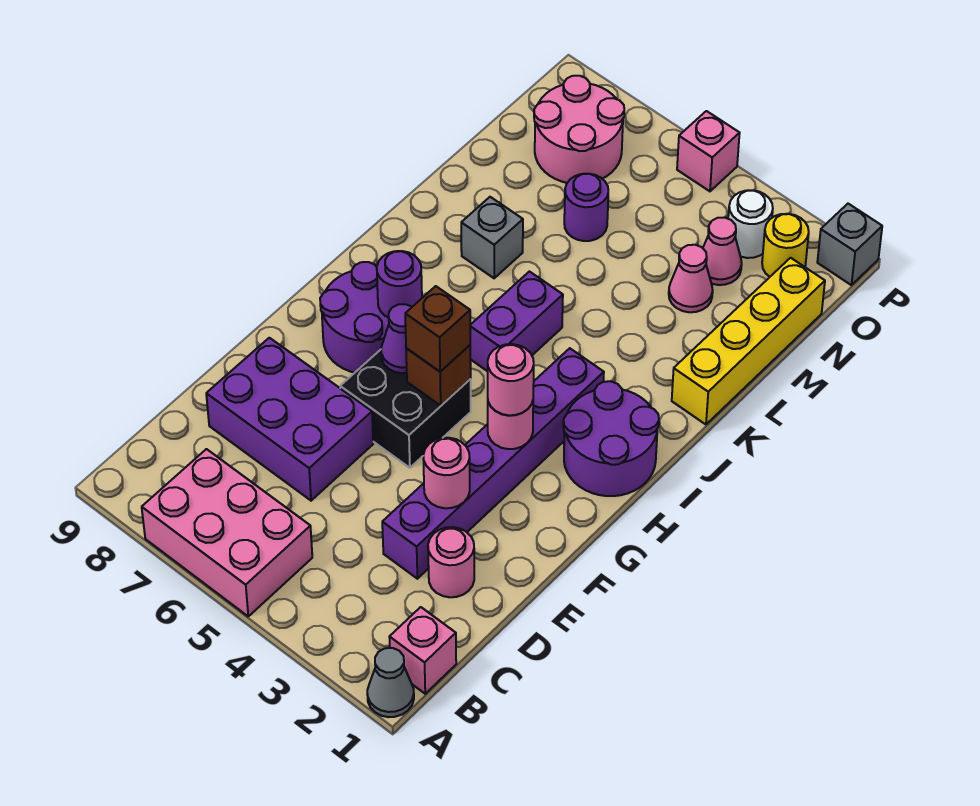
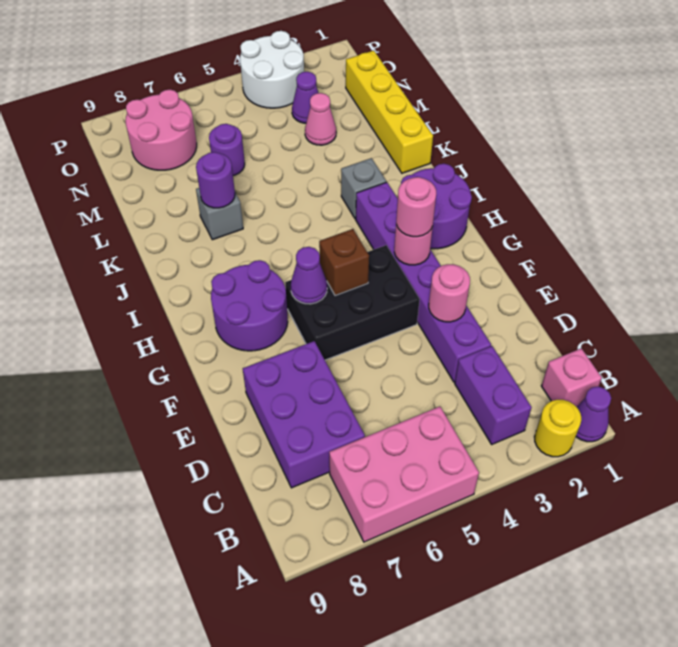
grey 1x1 cone [367,648,414,717] -> purple 1x1 cone [576,386,611,442]
pink 1x1 round brick [428,527,474,597] -> none
purple 2x3 brick [206,338,373,501] -> purple 2x3 brick turned to [243,341,365,488]
black 2x2 brick [340,350,471,468] -> black 2x3 brick [285,245,420,360]
brown 1x1 brick [405,286,470,372] -> none
purple 1x1 round brick [377,251,422,318] -> purple 1x1 round brick moved to [196,152,235,208]
purple 1x2 brick [470,272,563,371] -> purple 1x2 brick moved to [455,346,532,444]
pink 1x1 cone [703,217,742,285] -> purple 1x1 cone [292,72,318,123]
yellow 1x1 round brick [762,214,809,277] -> yellow 1x1 round brick moved to [534,400,581,457]
white 1x1 round brick [728,190,773,258] -> white 2x2 round brick [240,31,304,108]
grey 1x1 brick [817,204,882,285] -> grey 1x1 brick moved to [341,158,386,219]
pink 1x1 brick [677,111,740,191] -> none

